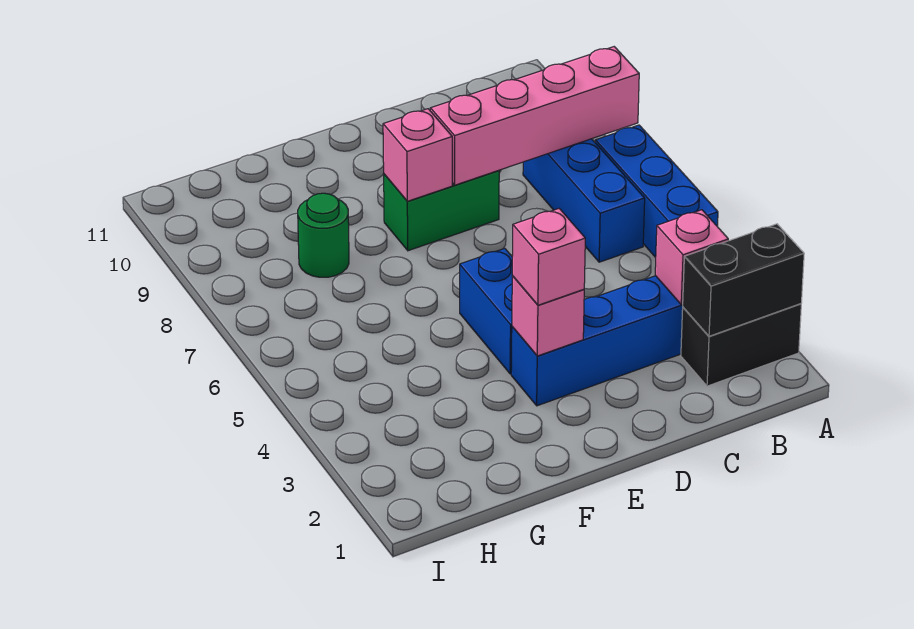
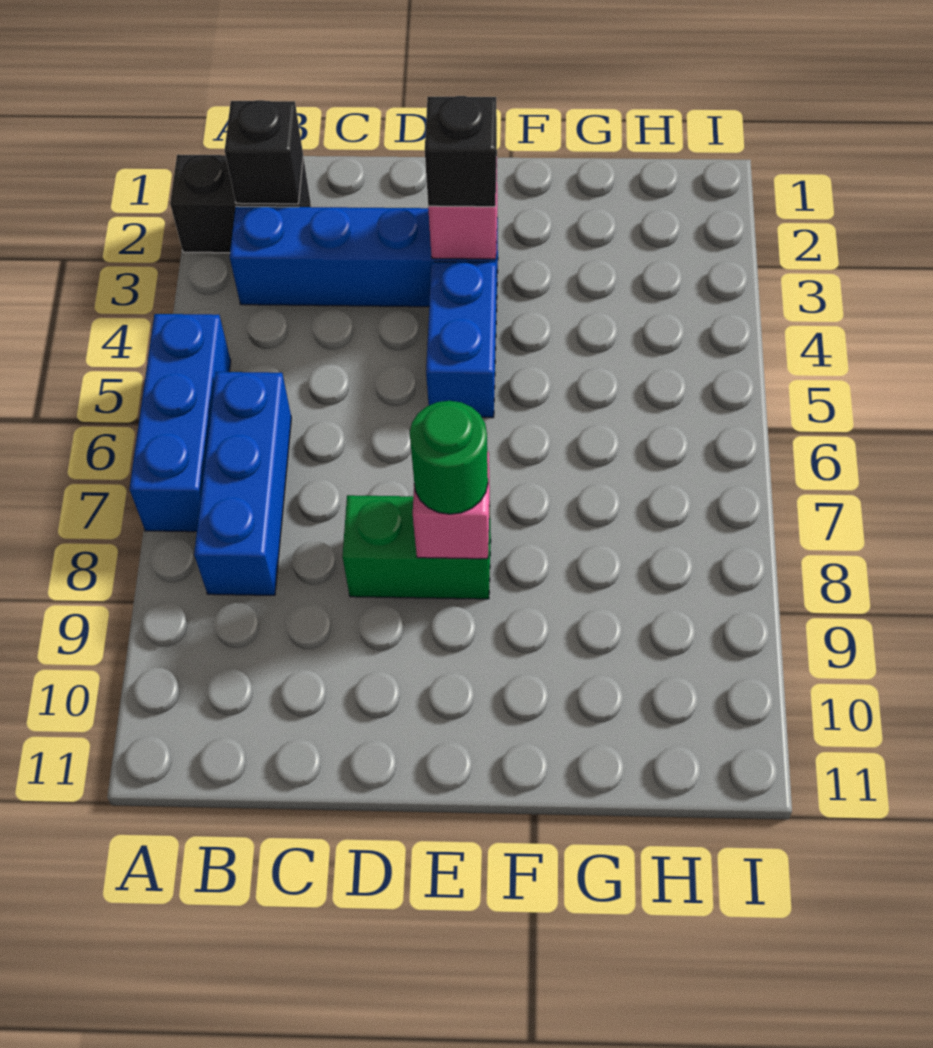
black 1x2 brick [683,224,804,336] -> black 1x1 brick [225,100,303,204]
pink 1x4 brick [430,47,639,185] -> none
pink 1x1 brick [655,210,728,305] -> none
pink 1x1 brick [512,209,585,305] -> black 1x1 brick [425,96,497,207]
green 1x1 round brick [298,193,349,277] -> green 1x1 round brick moved to [410,401,488,514]

